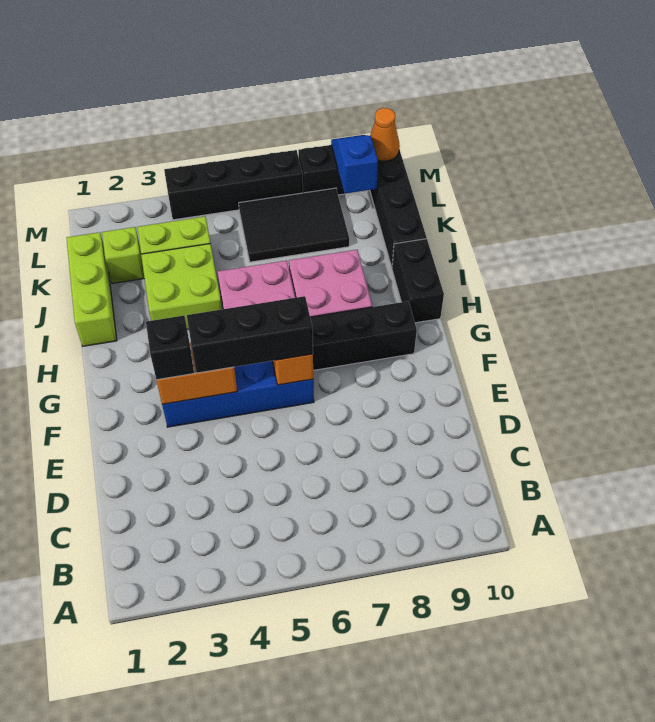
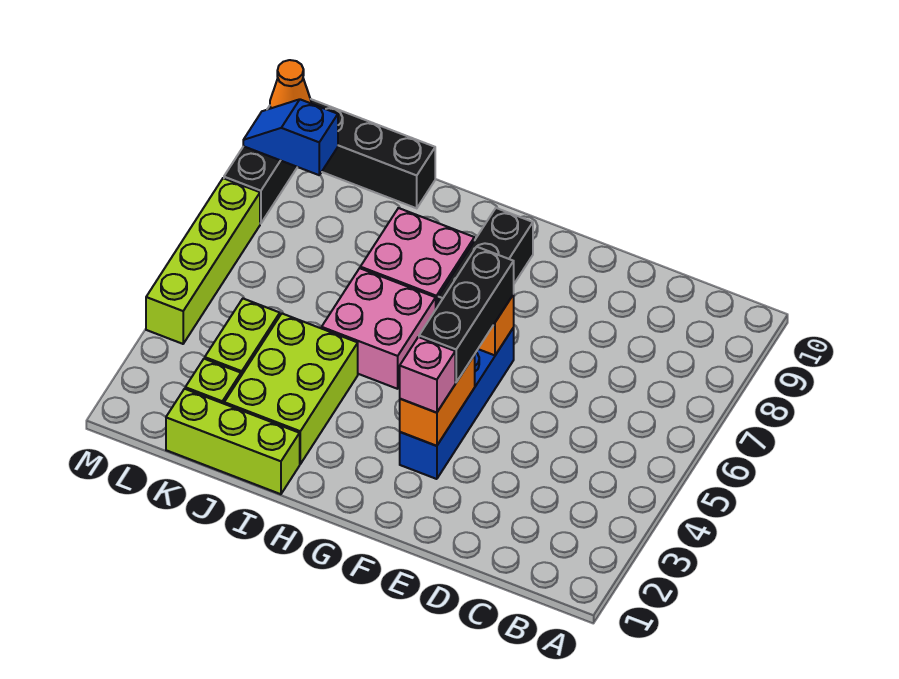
black 1x1 brick [146,316,194,380] -> pink 1x1 brick [400,337,455,413]
black 1x2 brick [392,239,444,323] -> none
lime 2x2 brick [141,244,222,330] -> lime 2x3 brick [224,314,358,464]
black 2x3 tile [239,188,349,262] -> none
black 1x4 brick [164,150,303,220] -> lime 1x4 brick [146,178,260,344]

